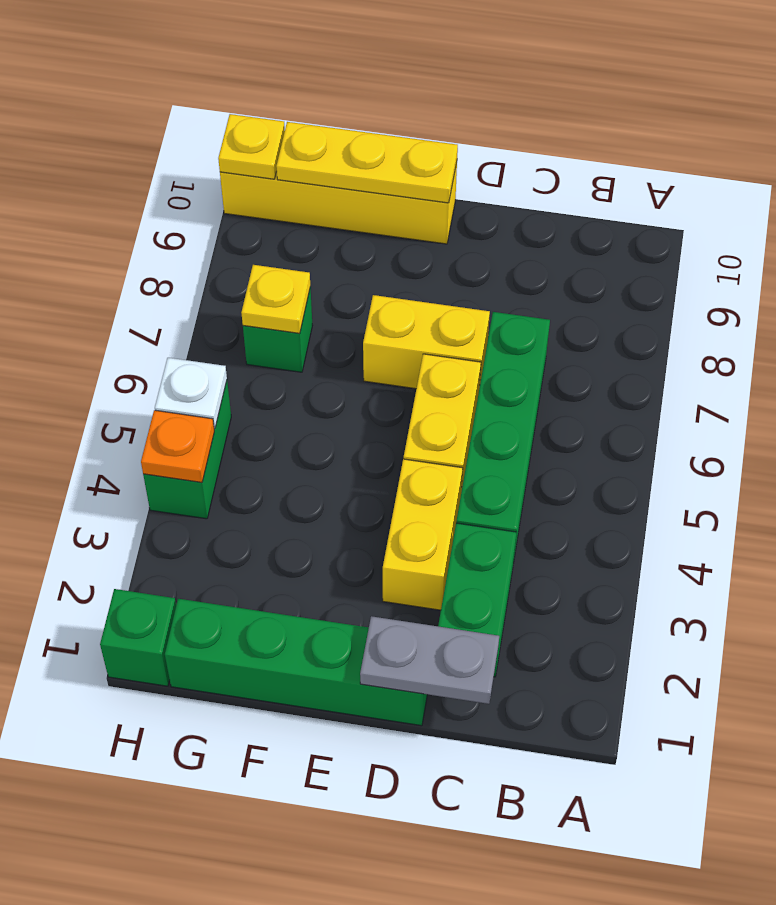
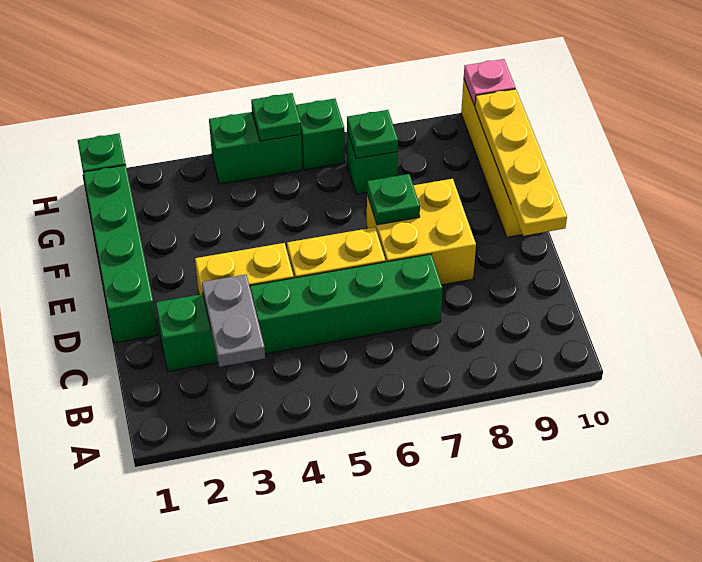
grey 1x2 plate [360,616,499,704] -> grey 1x2 plate moved to [202,274,265,367]
yellow 1x2 brick [363,295,490,389] -> yellow 2x2 brick [367,179,476,285]
none -> green 1x1 plate [367,174,420,225]
yellow 1x3 plate [276,122,458,203] -> yellow 1x4 plate [475,89,567,236]
yellow 1x1 plate [241,265,310,333] -> green 1x1 plate [347,110,398,159]
orange 1x1 plate [141,410,214,483] -> none
white 1x1 plate [155,358,227,429] -> green 1x1 plate [251,93,301,141]
none -> green 1x1 brick [296,99,345,170]
yellow 1x1 plate [218,114,285,179] -> pink 1x1 plate [464,59,516,106]

